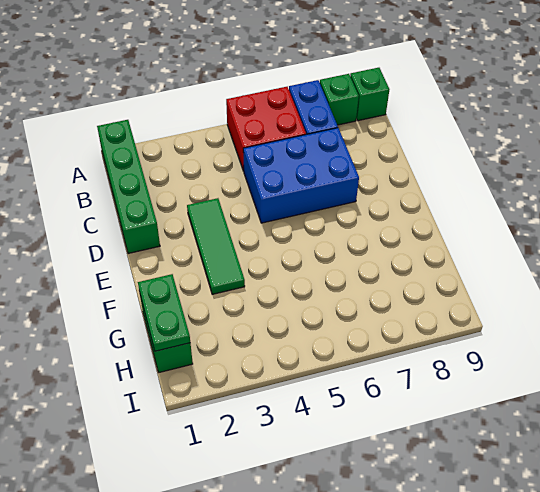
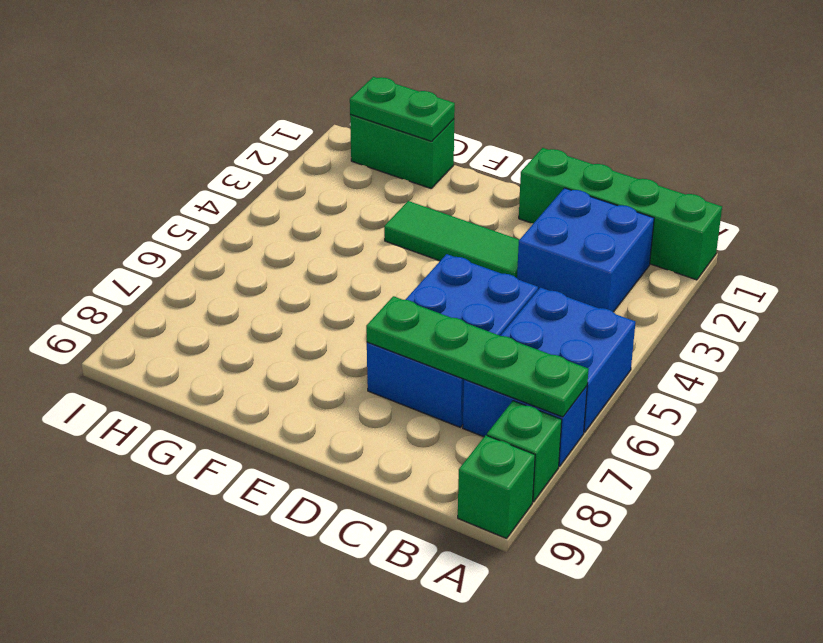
red 2x2 brick [226,87,306,171] -> blue 2x2 brick [500,288,635,433]
none -> green 1x4 plate [366,296,589,417]
none -> blue 2x2 brick [517,188,654,312]

